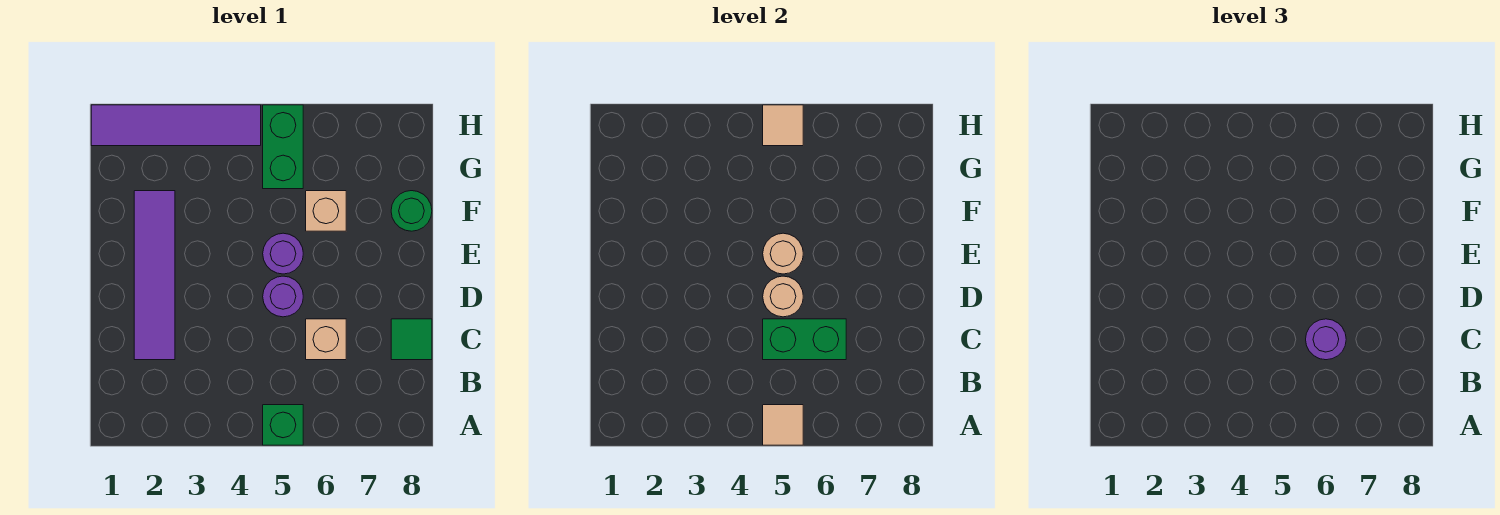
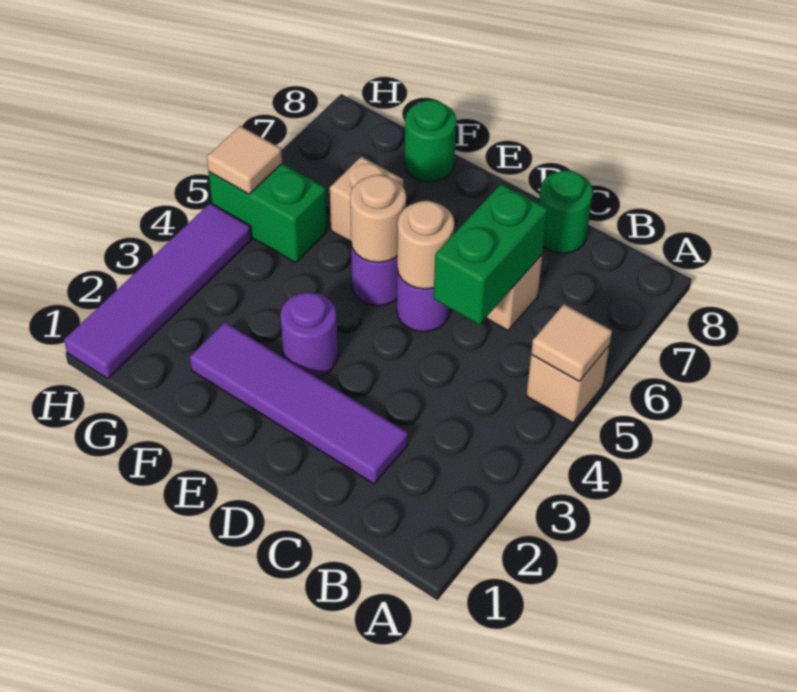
green 1x1 brick [263,405,303,445] -> tan 1x1 brick [526,346,609,423]
purple 1x1 round brick [1306,319,1346,360] -> purple 1x1 round brick moved to [280,292,338,377]
green 1x1 tile [391,319,432,360] -> green 1x1 round brick [539,170,593,253]

